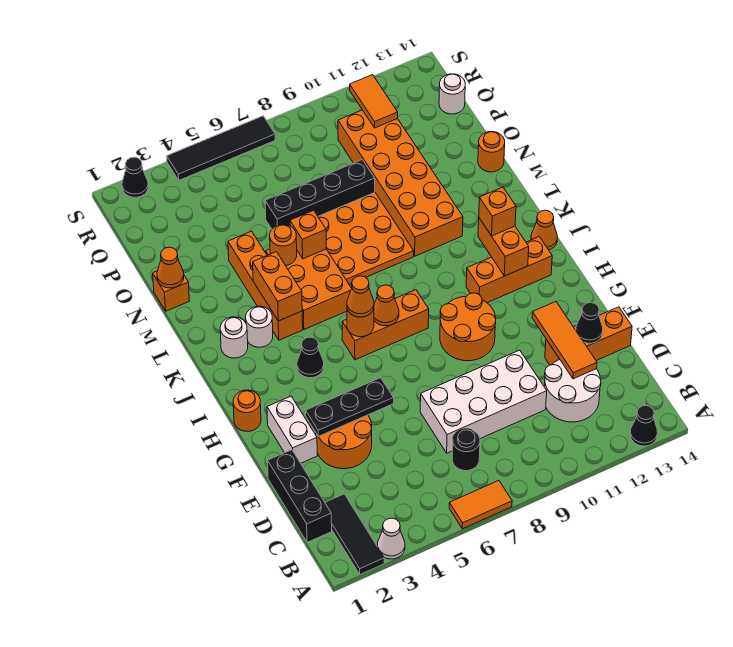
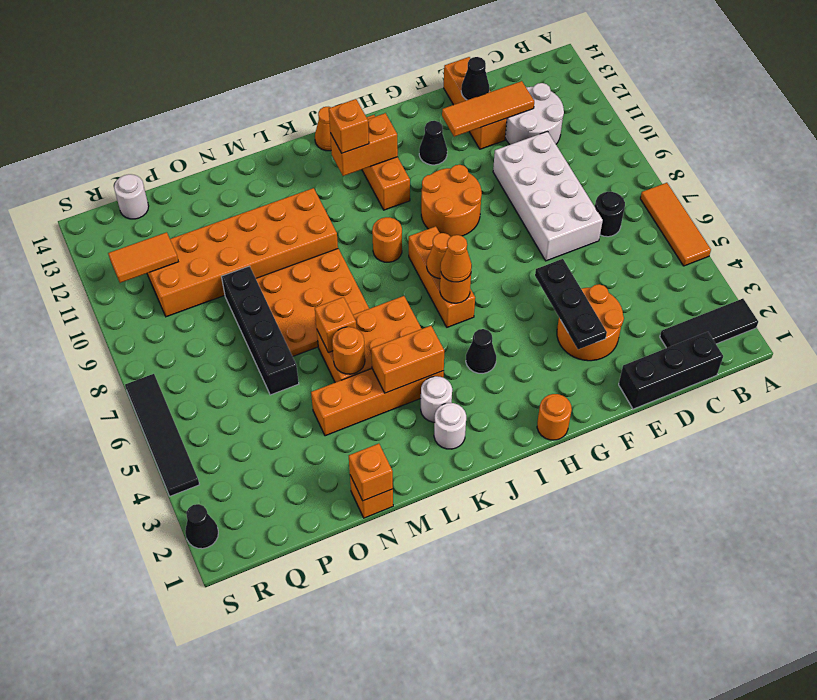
white 1x1 cone [378,518,405,559] -> none
orange 1x2 tile [449,481,512,529] -> orange 1x3 tile [640,183,711,266]
black 1x1 cone [630,405,658,446] -> black 1x1 cone moved to [419,121,447,165]
white 1x2 brick [267,396,317,463] -> none
orange 1x1 cone [157,247,184,288] -> orange 1x1 brick [349,444,393,501]
orange 1x1 round brick [478,132,505,172] -> orange 1x1 round brick moved to [372,217,402,262]

